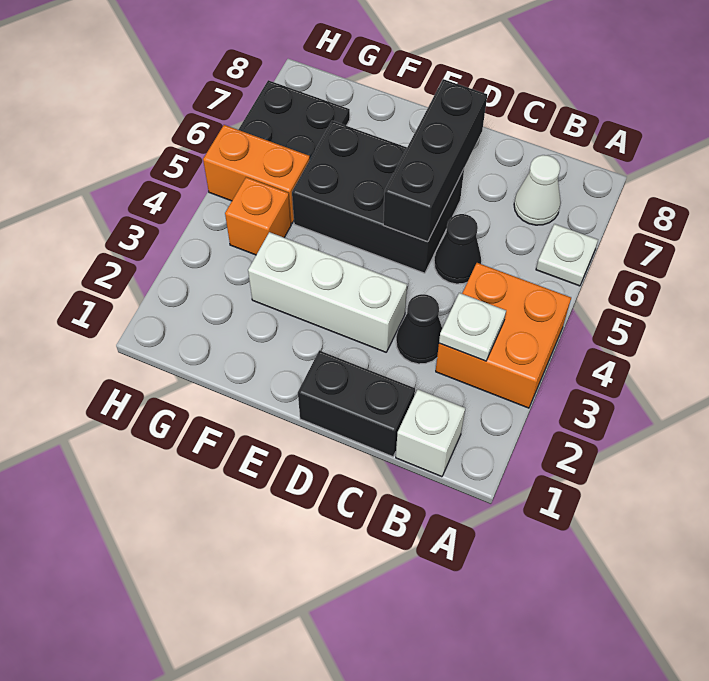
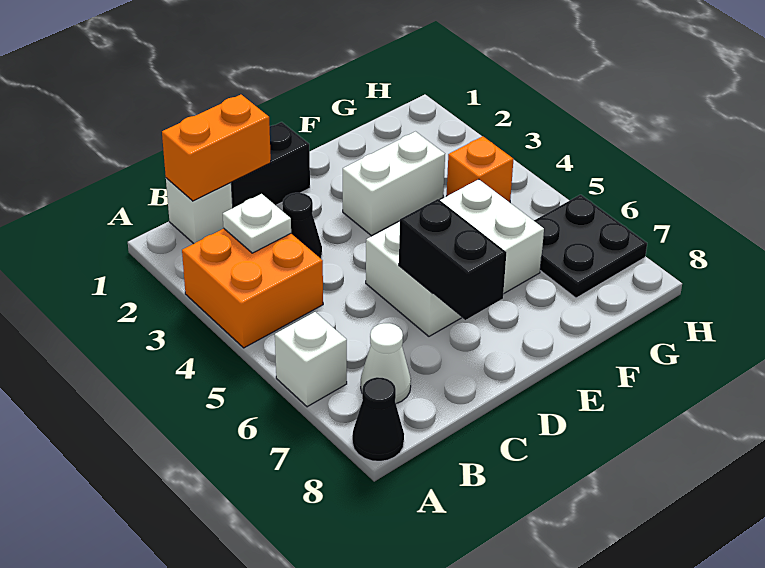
white 1x1 plate [536,224,598,286] -> white 1x1 brick [275,312,347,407]
black 1x1 cone [434,214,481,284] -> black 1x1 cone moved to [352,377,404,461]
white 1x3 brick [248,232,407,352] -> white 1x2 brick [343,132,445,236]
black 2x3 brick [292,121,464,273] -> white 2x3 brick [366,179,544,336]
black 1x3 brick [383,79,487,242] -> black 1x2 brick [399,199,506,320]
orange 1x2 brick [203,125,310,223] -> orange 1x2 brick moved to [162,95,271,201]

